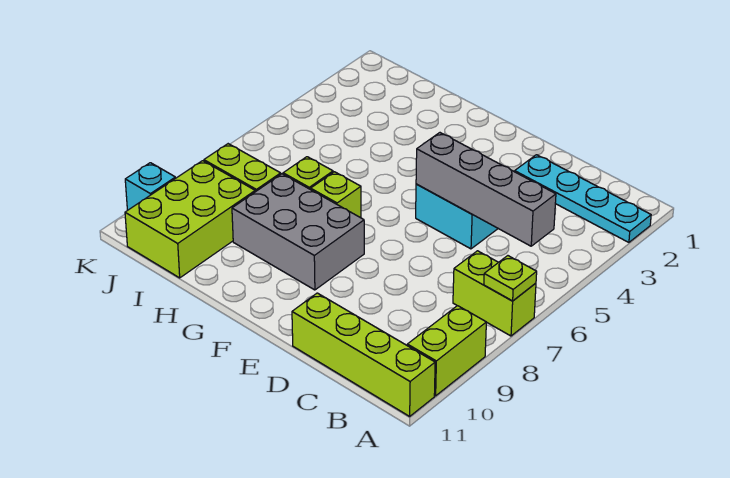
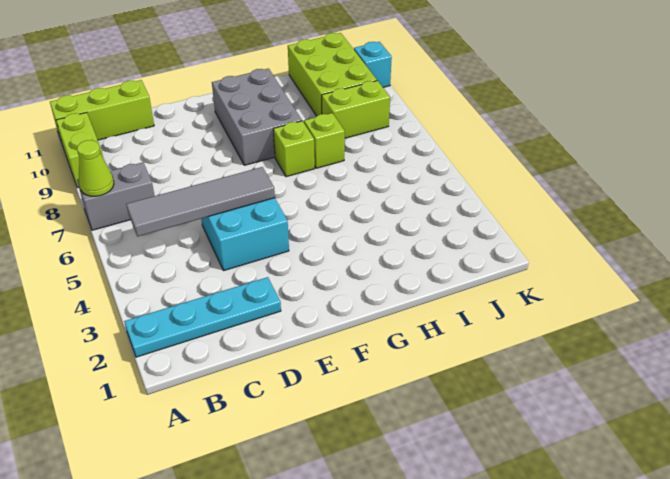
lime 1x2 brick [453,251,536,336] -> grey 1x2 brick [77,162,154,230]
lime 1x1 plate [484,256,537,301] -> lime 1x1 cone [77,140,114,196]
lime 1x4 brick [292,293,435,416] -> lime 1x3 brick [50,80,154,143]
grey 1x4 brick [416,133,556,246] -> grey 1x4 tile [126,167,275,236]
grey 2x3 brick [232,174,364,290] -> grey 2x3 brick turned to [212,69,302,165]

